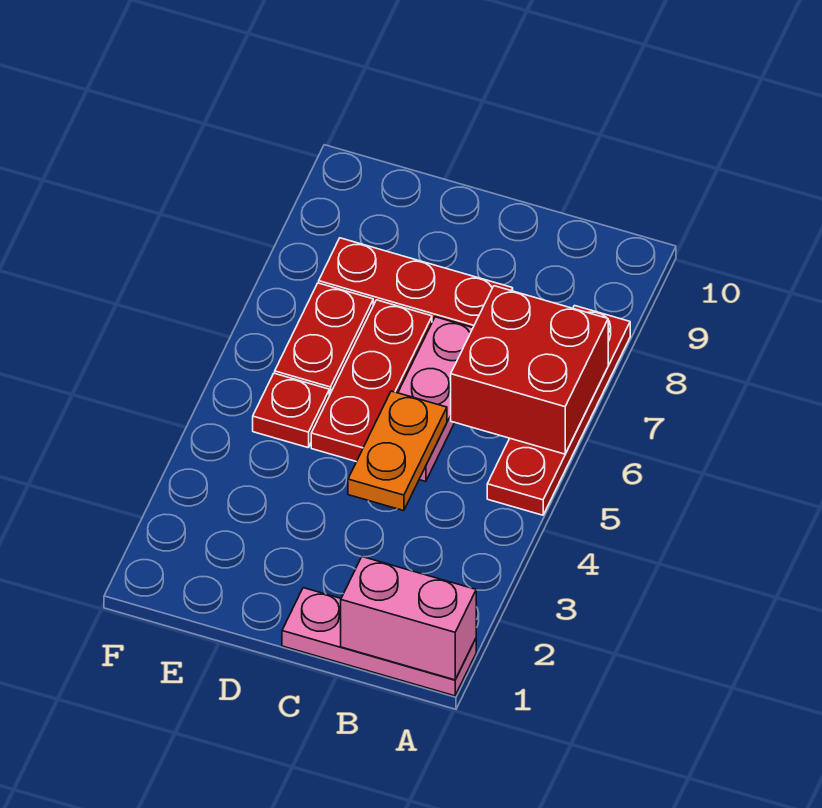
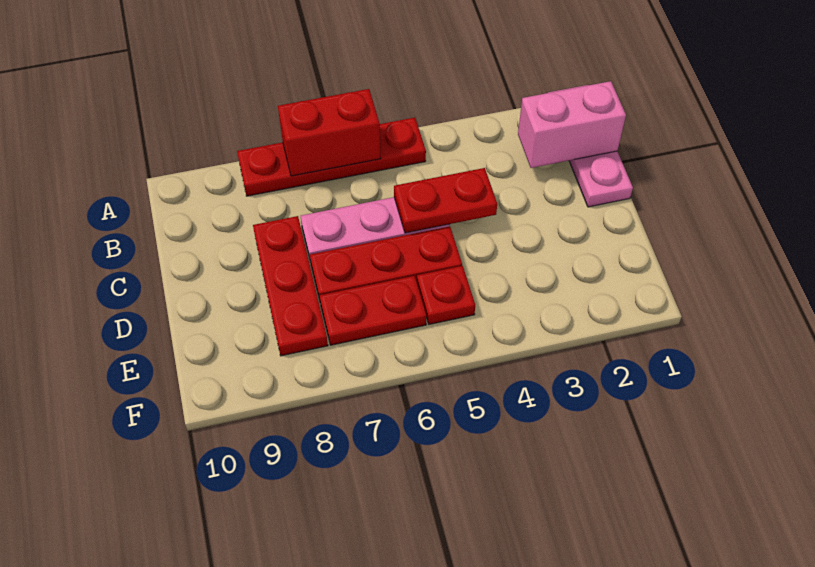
pink 1x2 brick [341,557,476,680] -> pink 1x2 brick turned to [518,81,626,168]
red 2x2 brick [451,286,608,454] -> red 1x2 brick [278,89,381,176]
orange 1x2 plate [348,391,447,511] -> red 1x2 plate [394,168,497,233]

